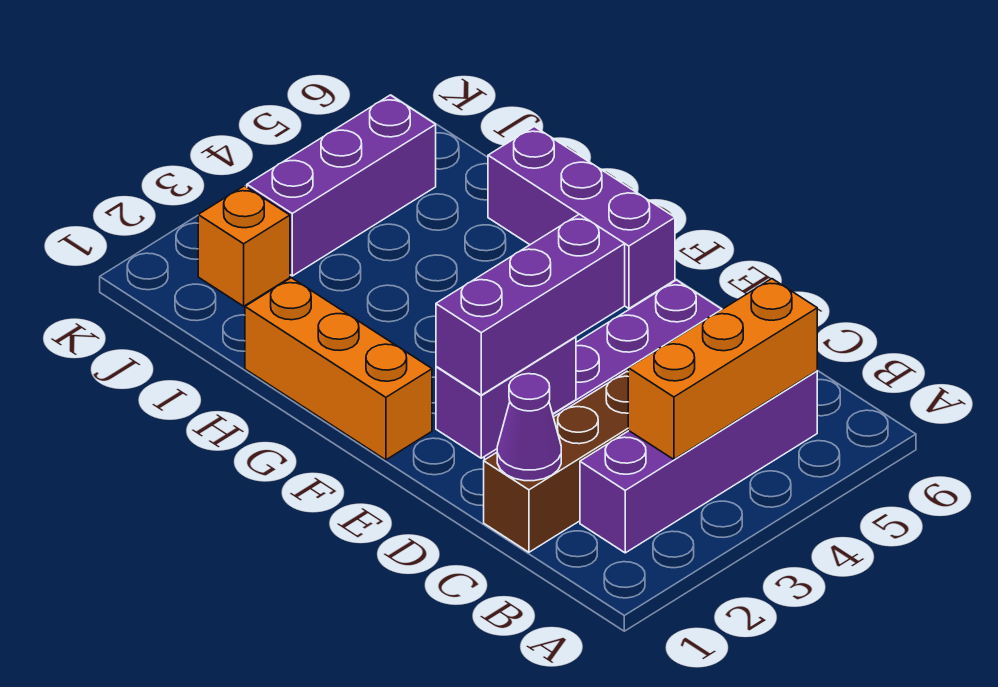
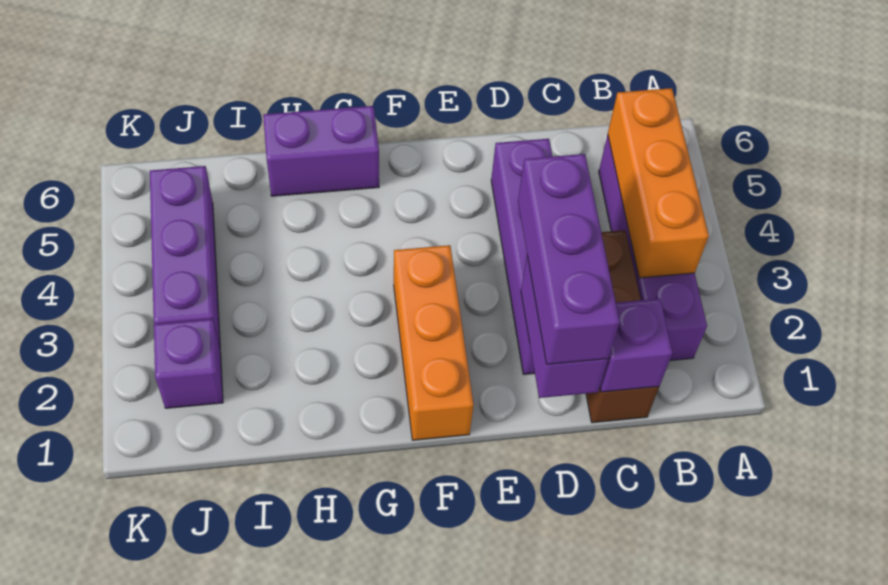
purple 1x1 cone [497,374,561,481] -> purple 1x1 brick [600,299,673,392]
orange 1x3 brick [245,278,432,460] -> orange 1x3 brick turned to [394,245,473,440]
purple 1x3 brick [488,126,675,308] -> purple 1x2 brick [263,106,379,196]
orange 1x1 brick [198,186,290,306] -> purple 1x1 brick [154,319,223,408]

